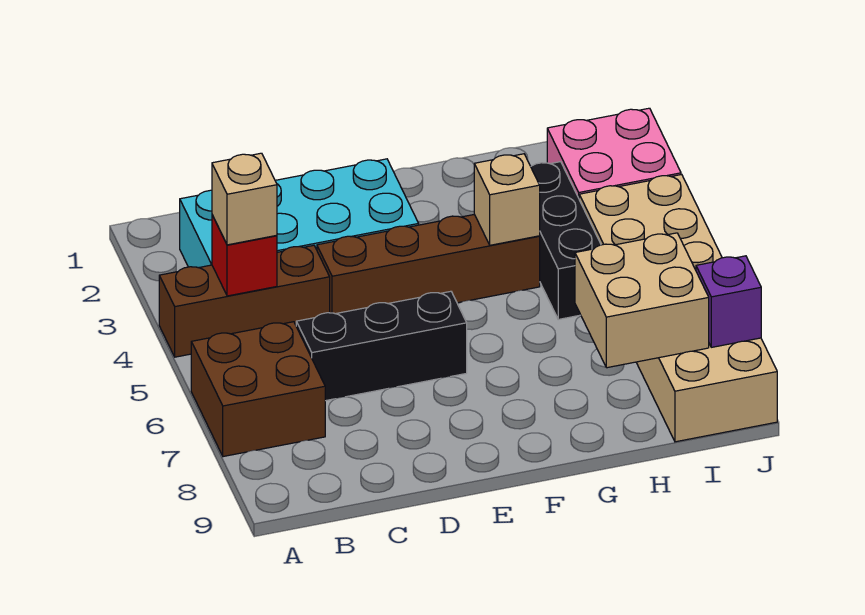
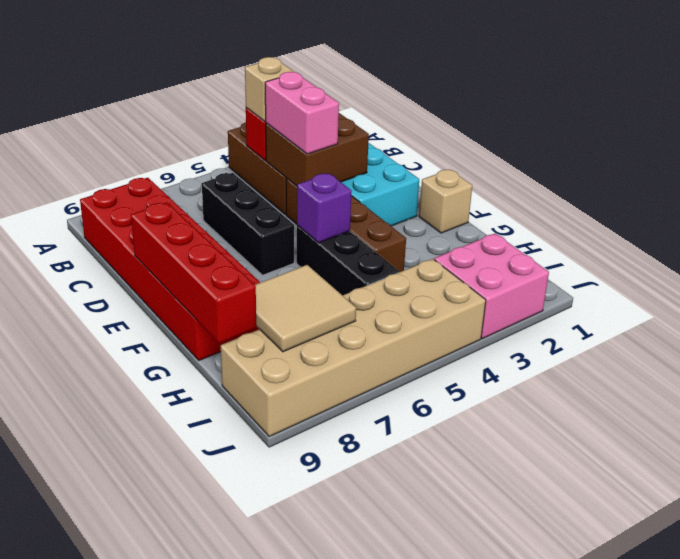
brown 2x2 brick [191,322,325,457] -> brown 2x2 brick moved to [266,113,369,186]
none -> red 2x6 brick [80,178,260,360]
none -> pink 1x2 brick [265,72,339,154]
none -> red 1x4 brick [131,203,256,343]
tan 1x1 brick [474,154,540,245] -> tan 1x1 brick moved to [419,169,472,233]
black 1x3 brick [531,162,601,319] -> black 1x3 brick turned to [297,225,399,295]
tan 2x2 brick [575,233,709,368] -> tan 2x2 tile [255,265,356,352]
purple 1x1 brick [696,256,761,347] -> purple 1x1 brick moved to [297,173,352,243]

